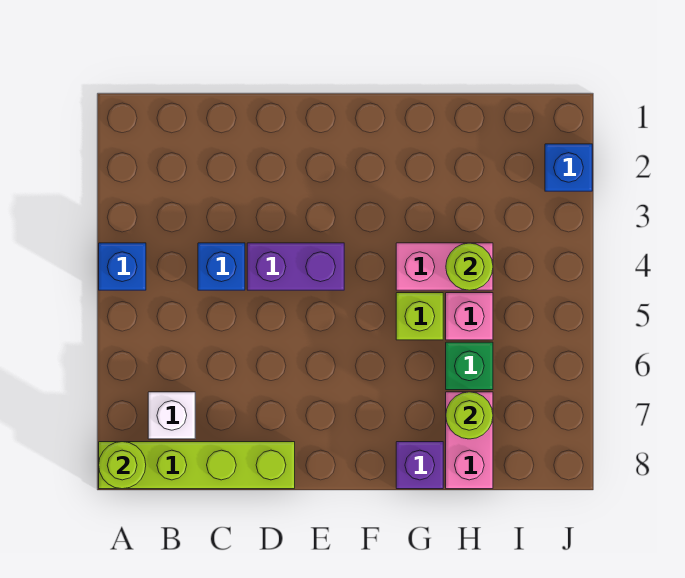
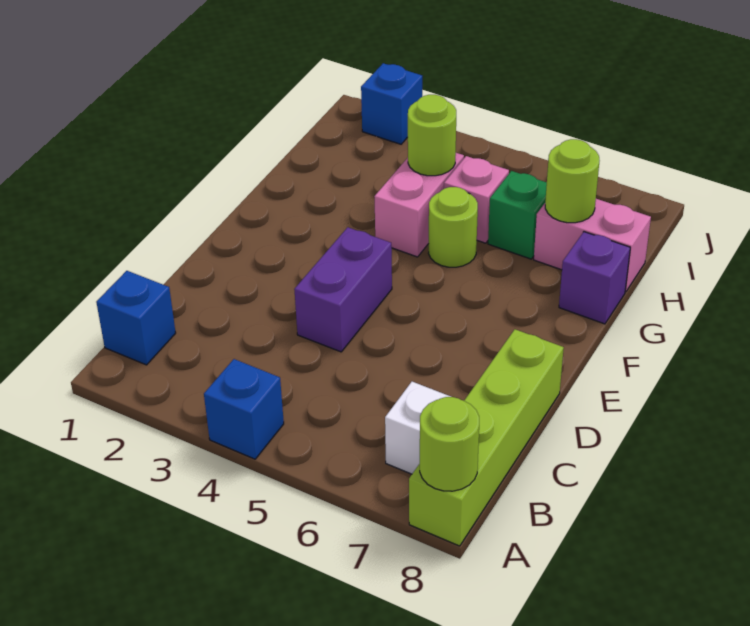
blue 1x1 brick [198,243,245,290] -> blue 1x1 brick moved to [96,271,176,365]
lime 1x1 brick [396,293,443,340] -> lime 1x1 round brick [428,187,478,267]

